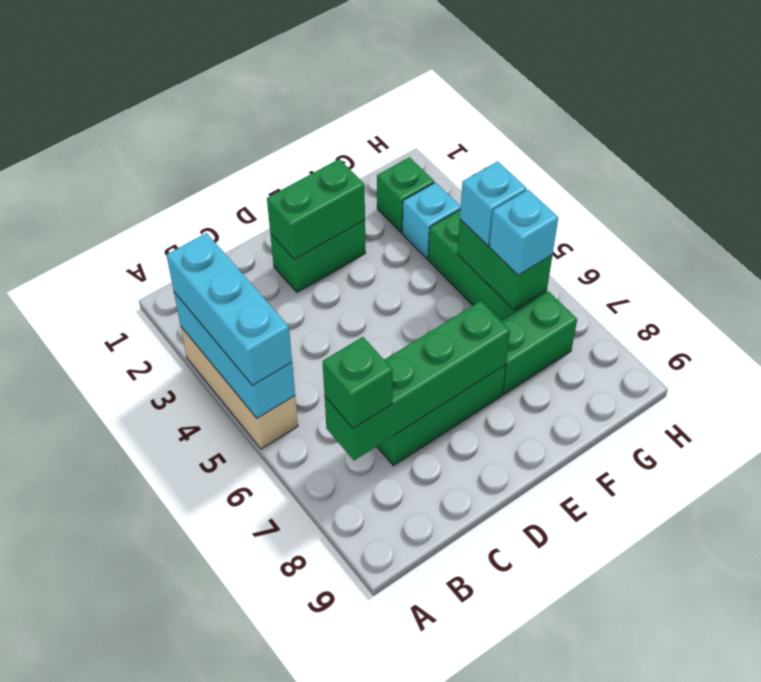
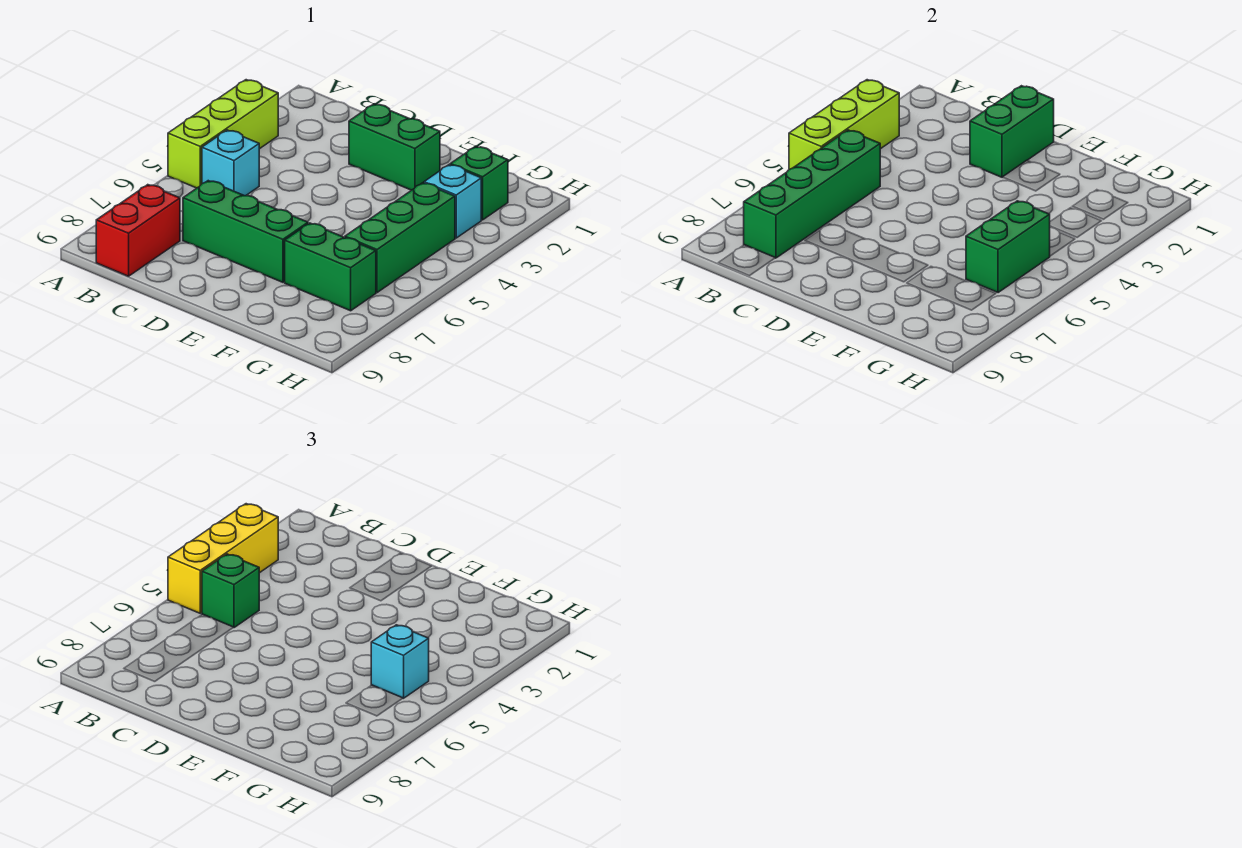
tan 1x3 brick [181,327,298,449] -> lime 1x3 brick [168,80,278,188]
cyan 1x3 brick [174,292,295,418] -> lime 1x3 brick [789,80,899,169]
cyan 1x3 brick [167,233,292,386] -> yellow 1x3 brick [168,504,278,613]
green 1x4 brick [325,301,510,461] -> green 1x4 brick turned to [744,130,880,258]
green 1x1 brick [322,337,393,428] -> green 1x1 brick moved to [202,554,259,628]
none -> red 1x2 brick [96,185,180,276]
green 1x2 brick [267,159,365,259] -> green 1x2 brick turned to [970,86,1054,177]
cyan 1x1 brick [489,190,558,275] -> cyan 1x1 brick moved to [202,130,259,196]

